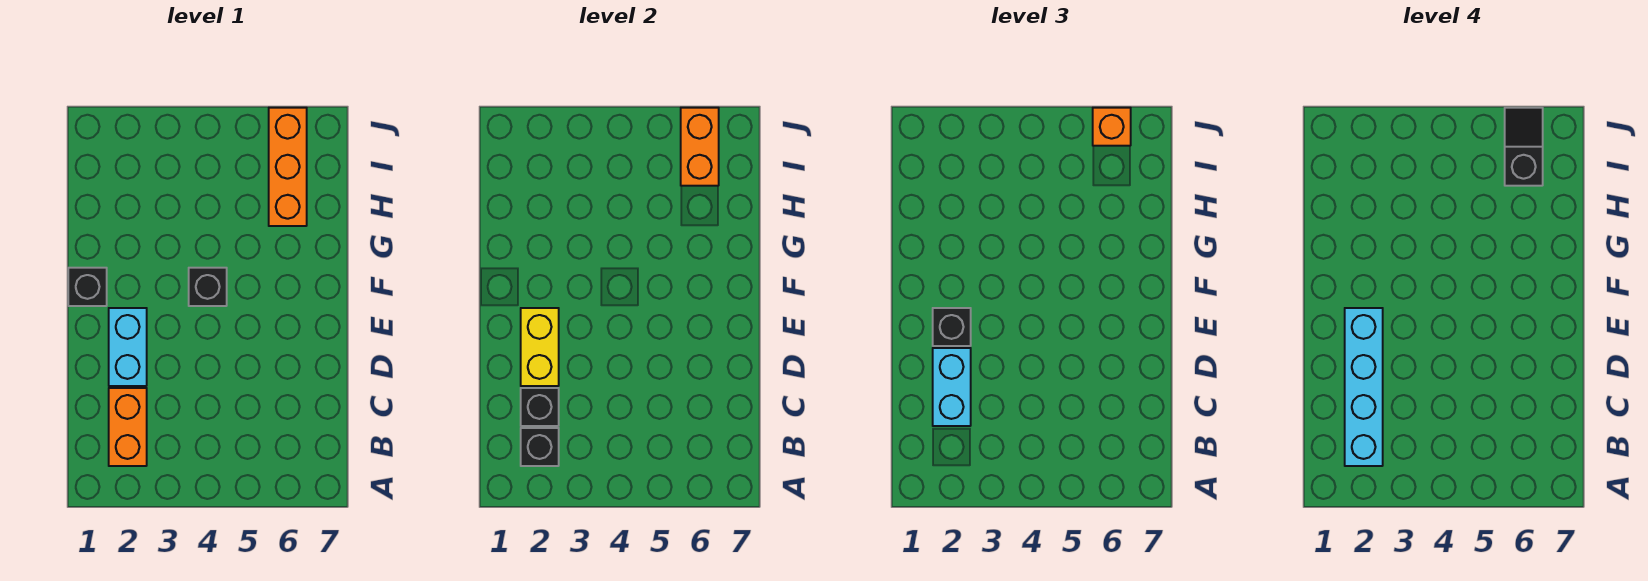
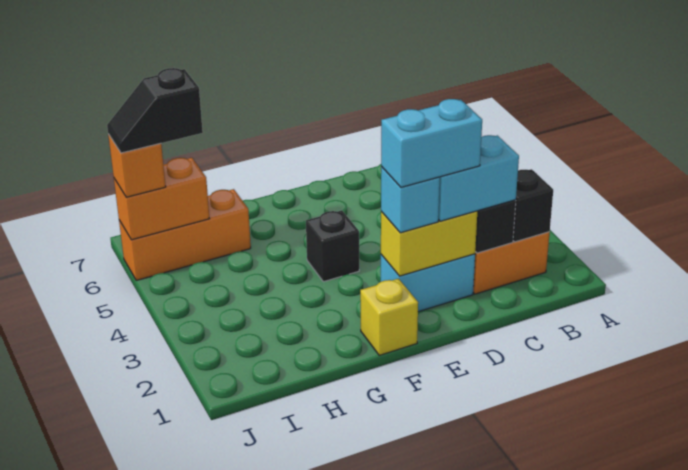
cyan 1x4 brick [1345,308,1383,466] -> cyan 1x2 brick [381,99,482,187]
black 1x1 brick [933,308,971,346] -> cyan 1x1 brick [381,166,440,233]
black 1x1 brick [68,268,107,306] -> yellow 1x1 brick [360,279,418,355]

